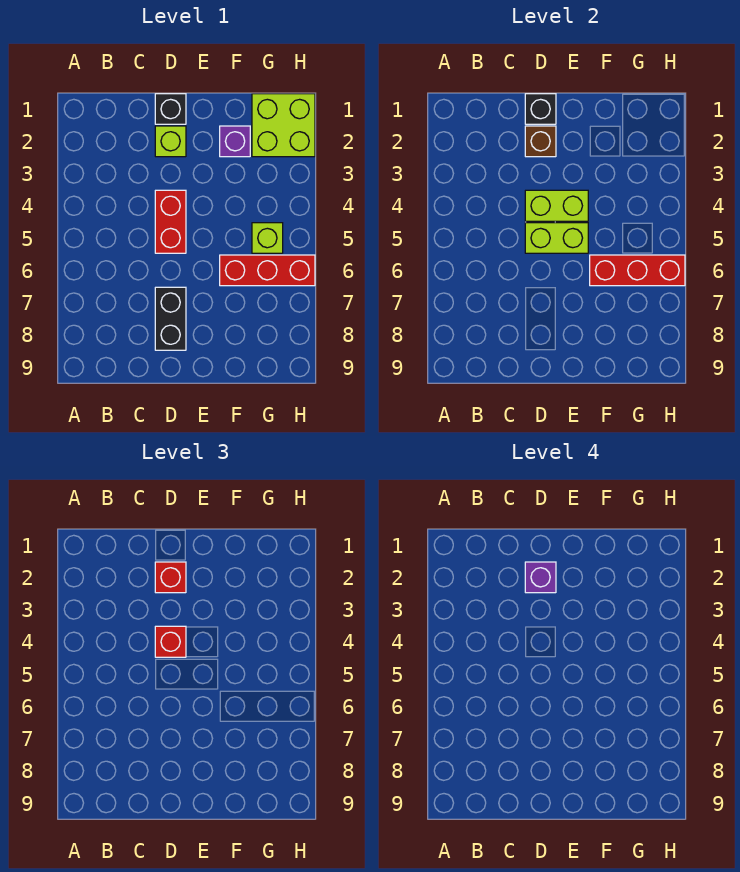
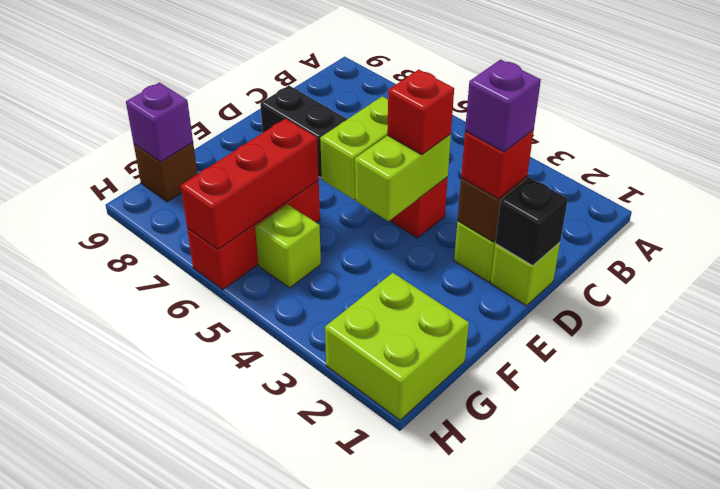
black 1x1 brick [155,94,186,124] -> lime 1x1 brick [491,242,560,306]
purple 1x1 brick [220,126,250,157] -> purple 1x1 brick moved to [126,82,193,162]
none -> brown 1x1 brick [134,142,197,202]

